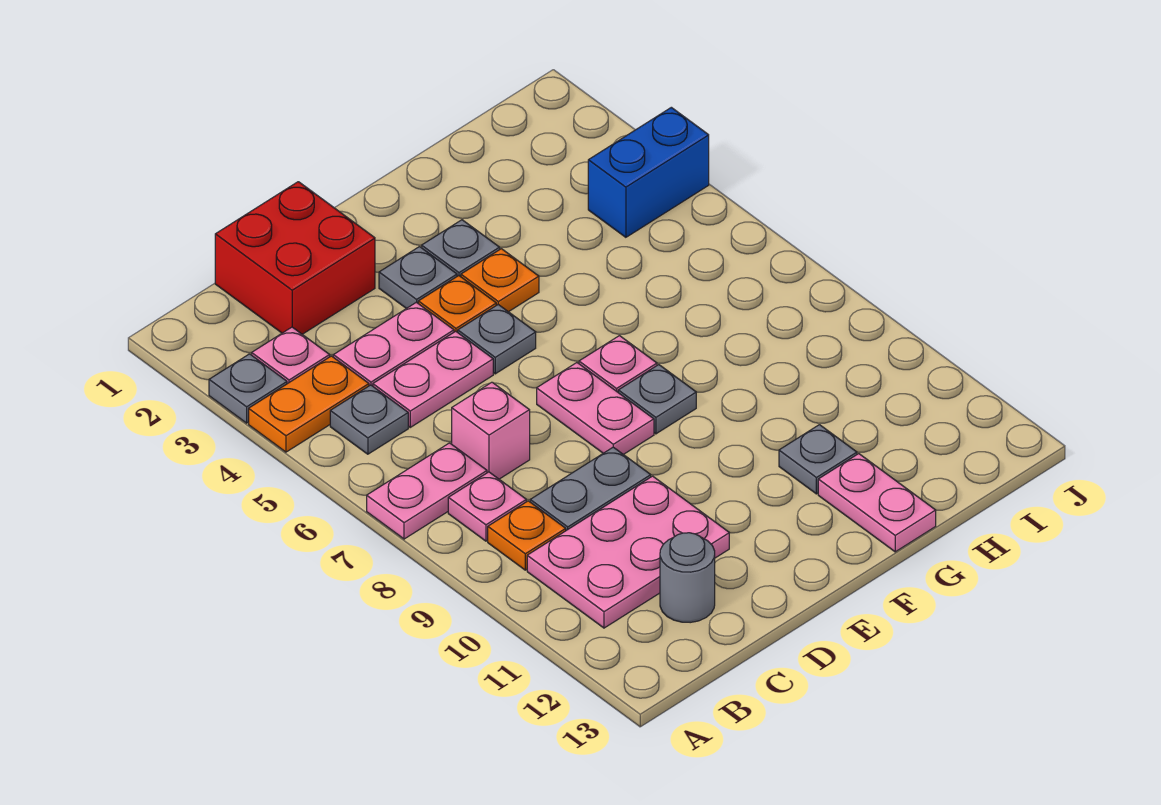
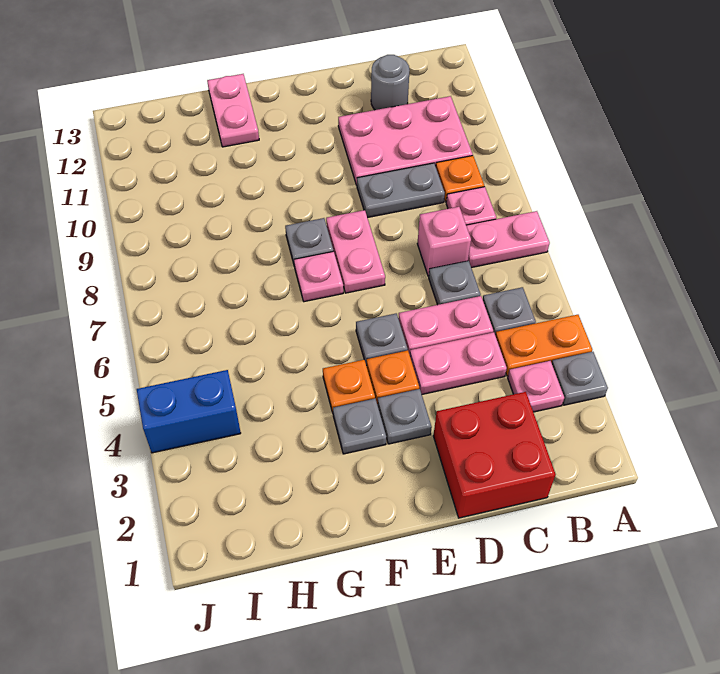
grey 1x1 plate [779,425,857,494] -> grey 1x1 plate moved to [429,261,481,305]

